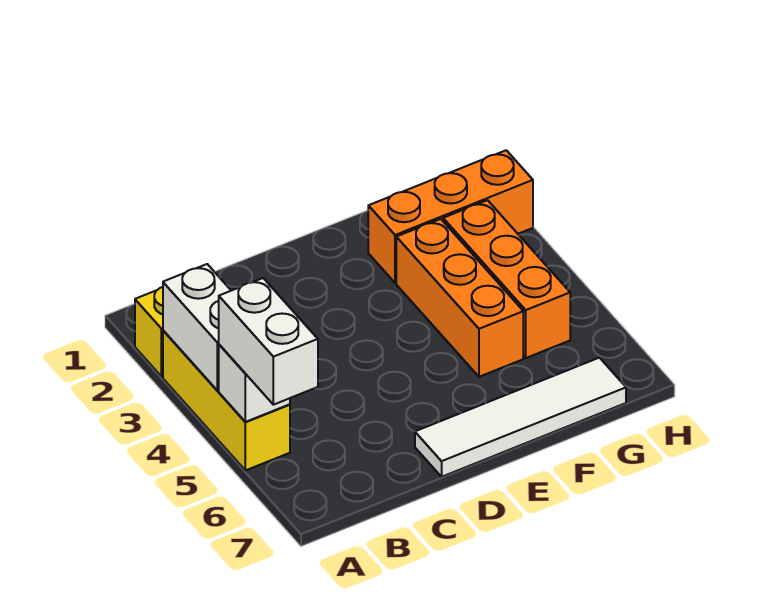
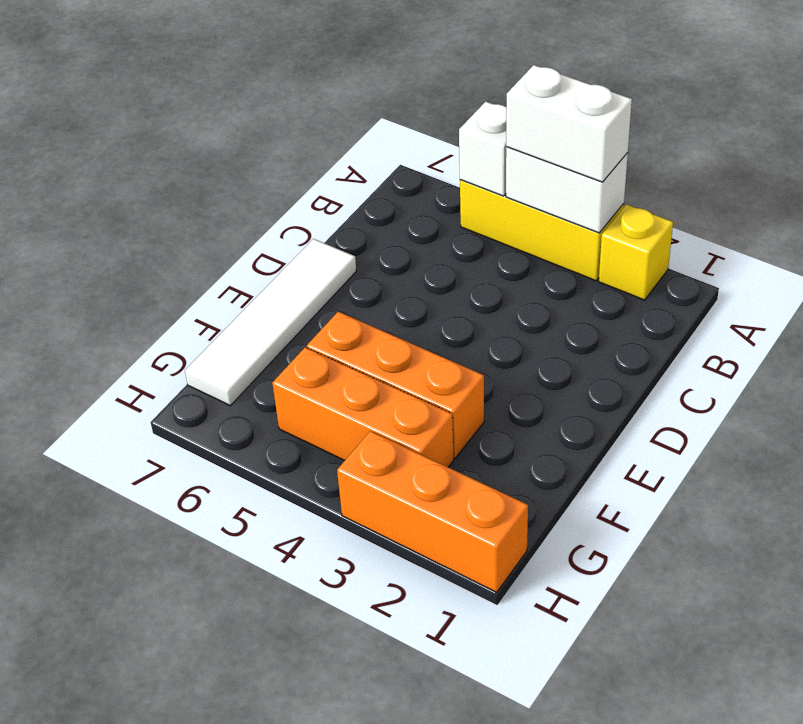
white 1x2 brick [219,278,318,405] -> white 1x2 brick moved to [506,65,632,182]
orange 1x3 brick [368,150,533,283] -> orange 1x3 brick turned to [337,431,528,592]

